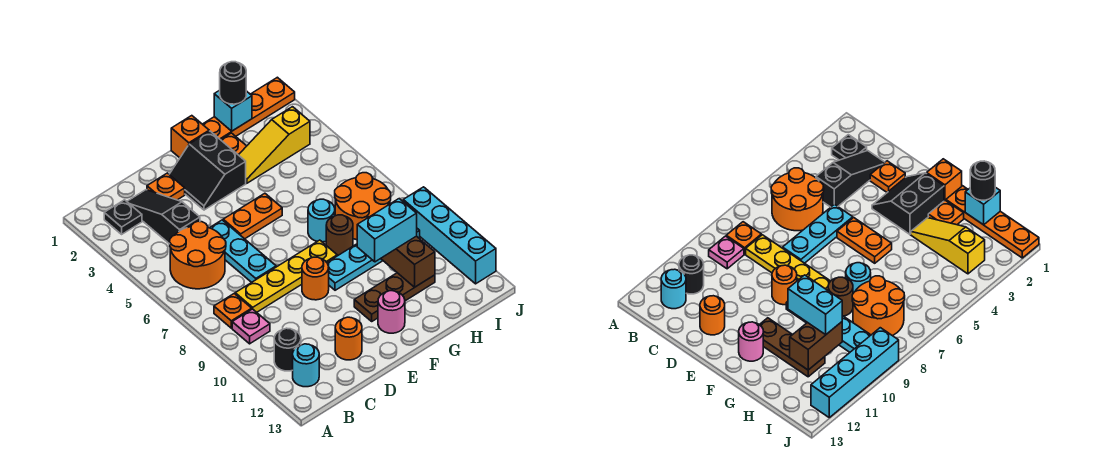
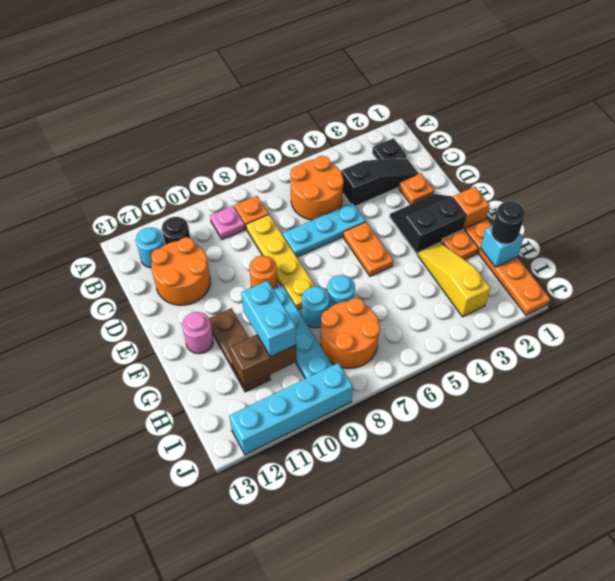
orange 1x1 round brick [335,317,362,360] -> orange 2x2 round brick [151,237,210,305]
brown 1x1 round brick [326,215,353,256] -> cyan 1x1 round brick [302,287,330,328]

